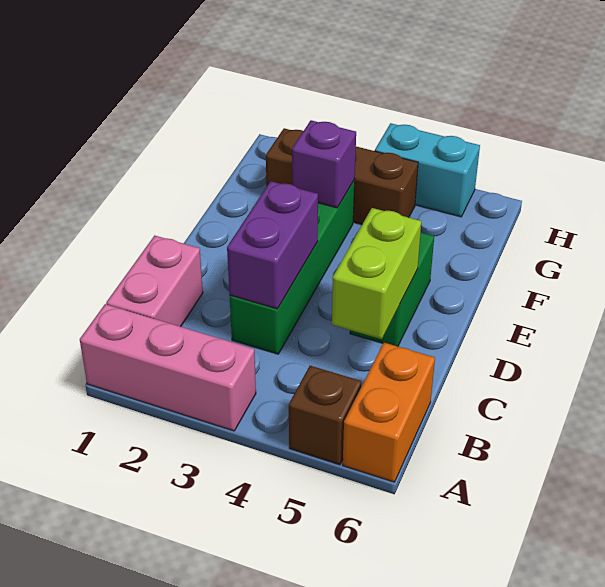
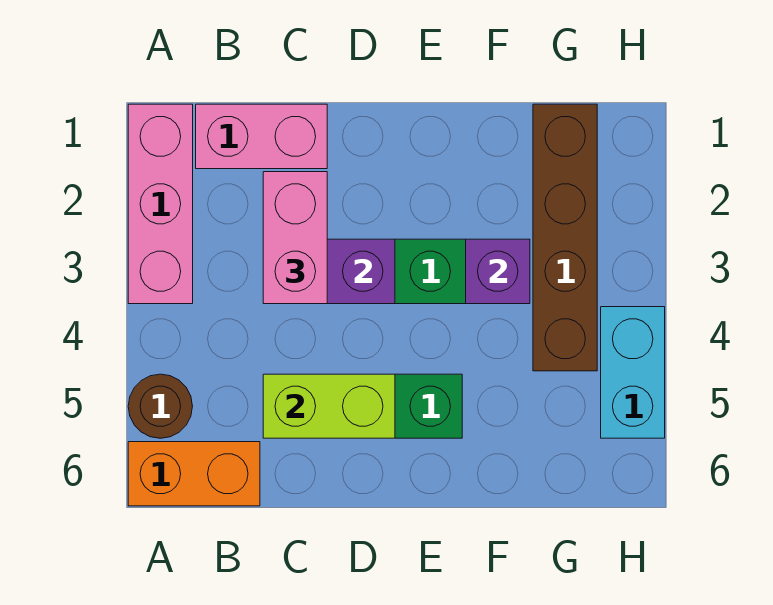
brown 1x1 brick [289,366,361,465] -> brown 1x1 round brick [128,374,193,438]
none -> pink 1x2 brick [263,172,327,304]
brown 1x3 brick [266,128,418,225] -> brown 1x4 brick [533,104,597,371]

